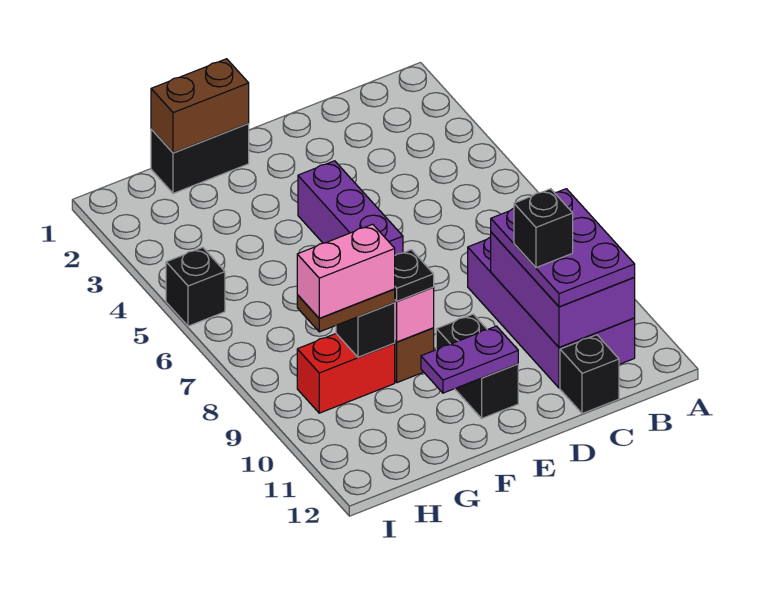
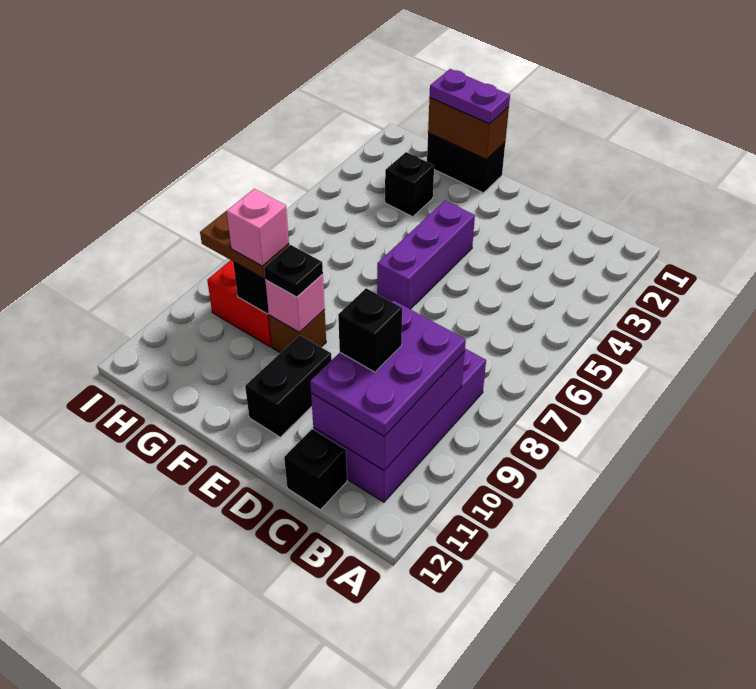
purple 1x2 plate [421,326,518,393] -> purple 1x2 plate moved to [429,69,510,124]
pink 1x2 brick [297,224,395,318] -> pink 1x1 brick [227,189,289,266]
black 1x1 brick [166,247,225,326] -> black 1x1 brick moved to [385,152,434,217]

